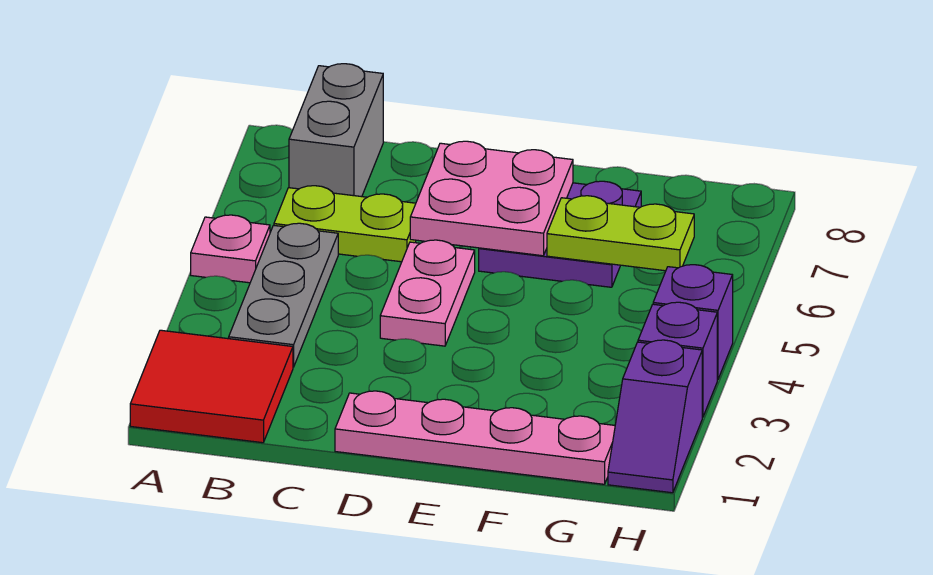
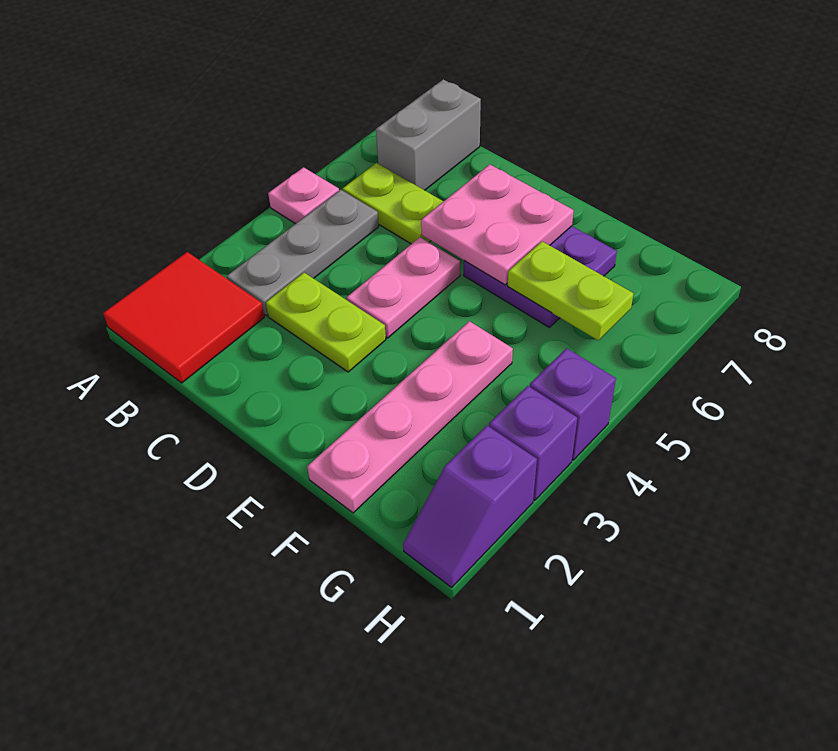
none -> lime 1x2 plate [266,273,386,372]
pink 1x4 plate [335,391,615,484] -> pink 1x4 plate turned to [307,321,513,513]

